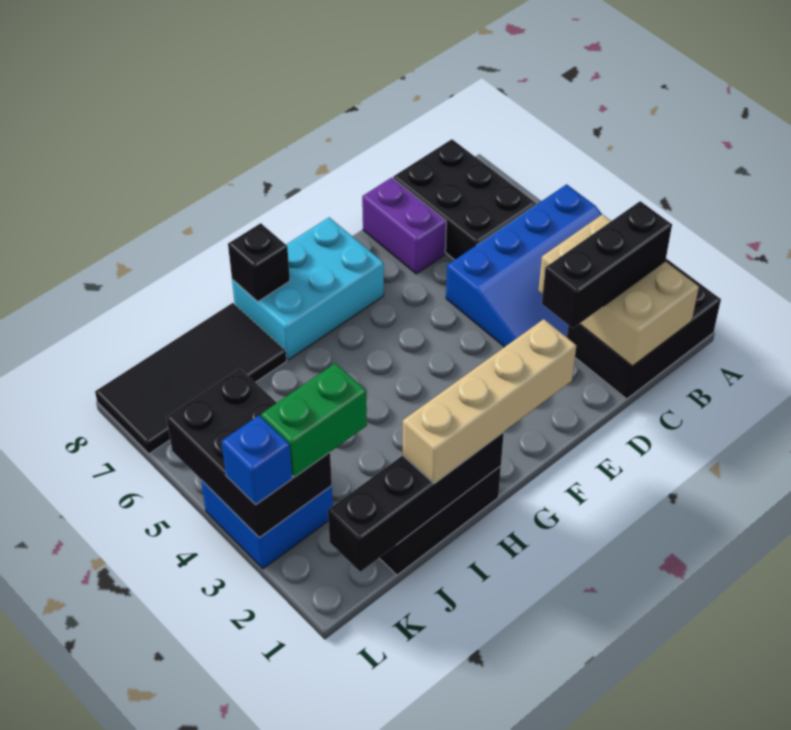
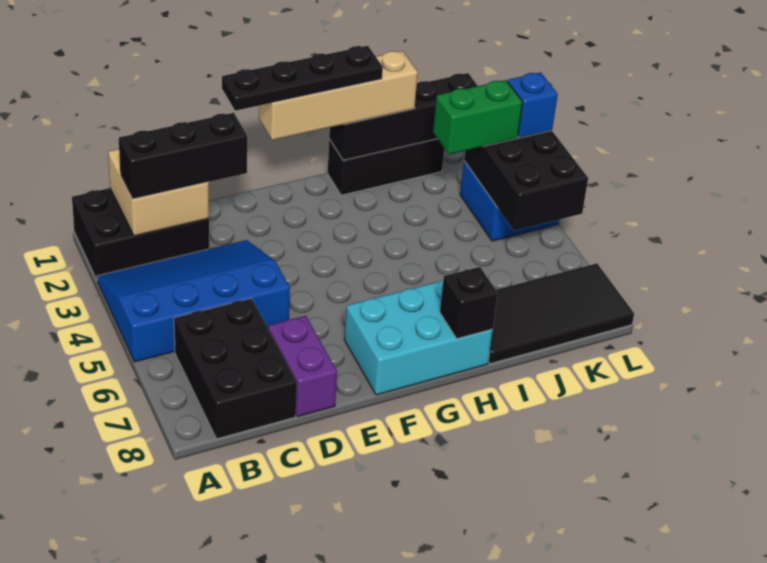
tan 2x3 brick [538,214,699,366] -> tan 2x2 brick [108,149,209,236]
none -> black 1x4 plate [222,46,383,111]

